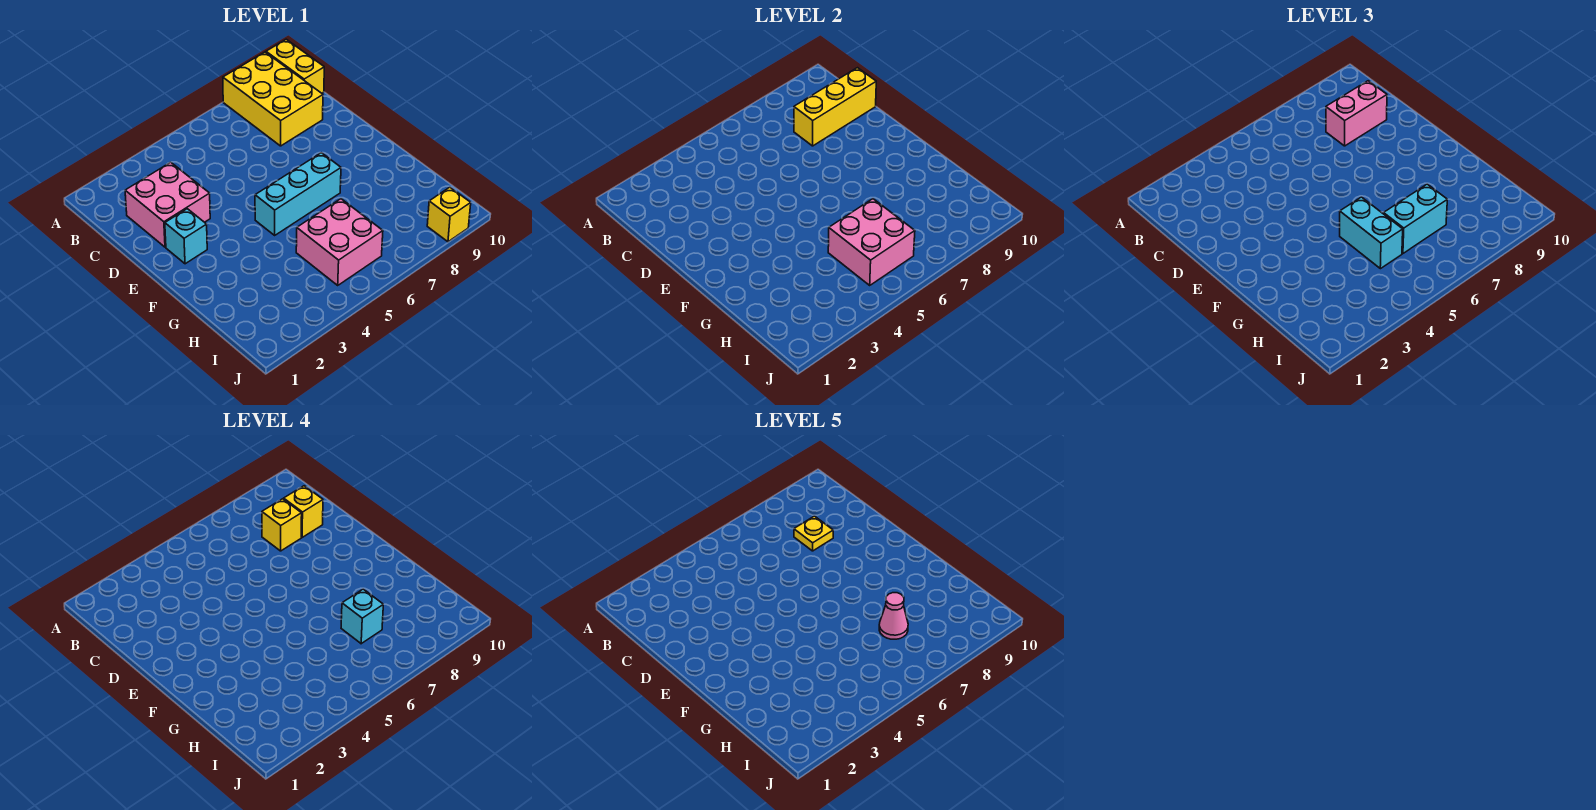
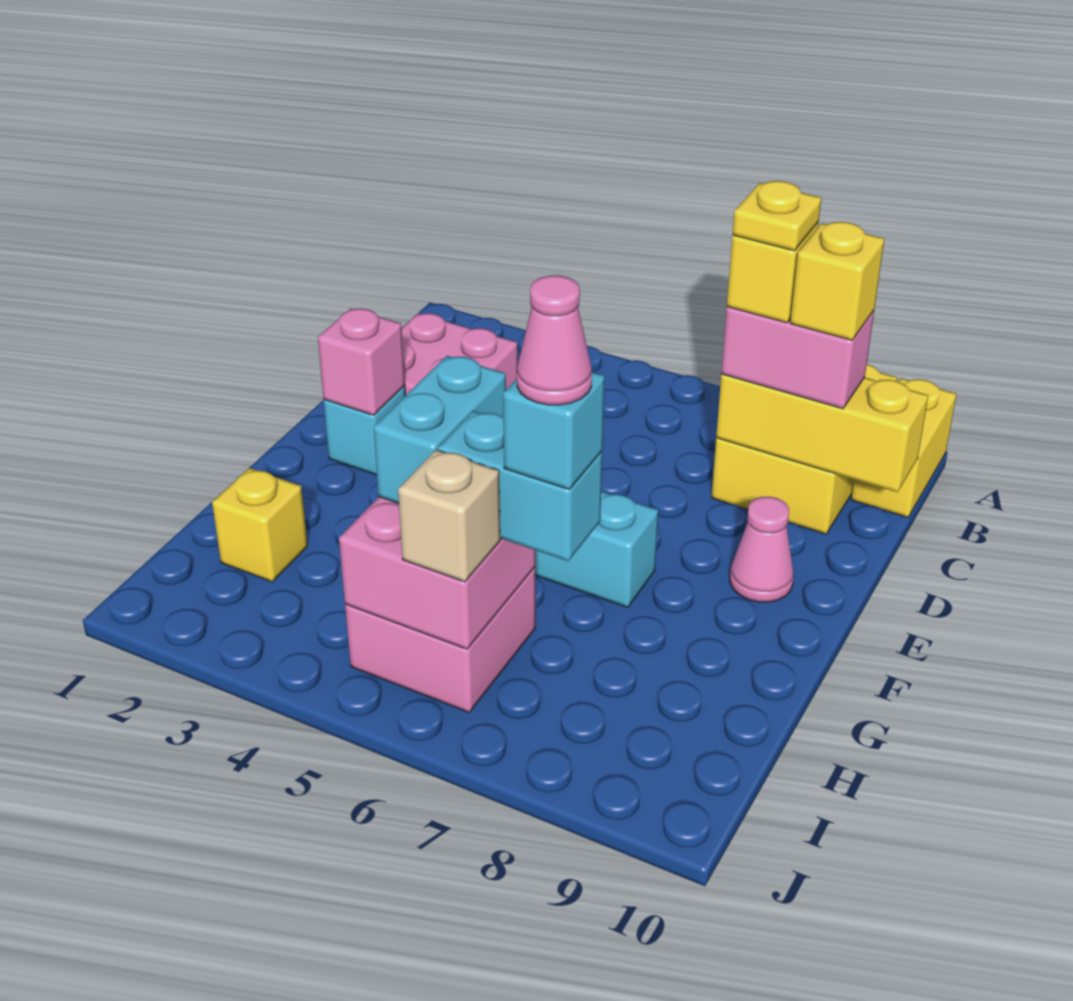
none -> pink 1x1 brick [318,309,405,415]
none -> pink 1x1 cone [730,497,794,602]
none -> tan 1x1 brick [398,450,500,582]
yellow 1x1 brick [427,187,471,242] -> yellow 1x1 brick moved to [212,468,308,582]

